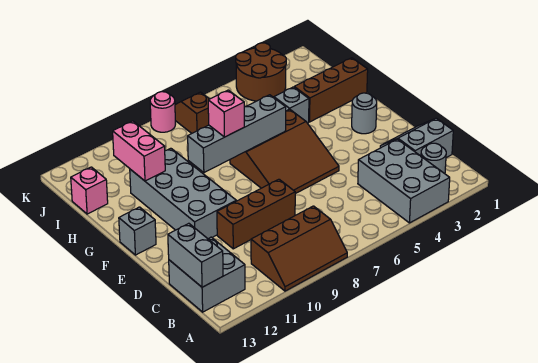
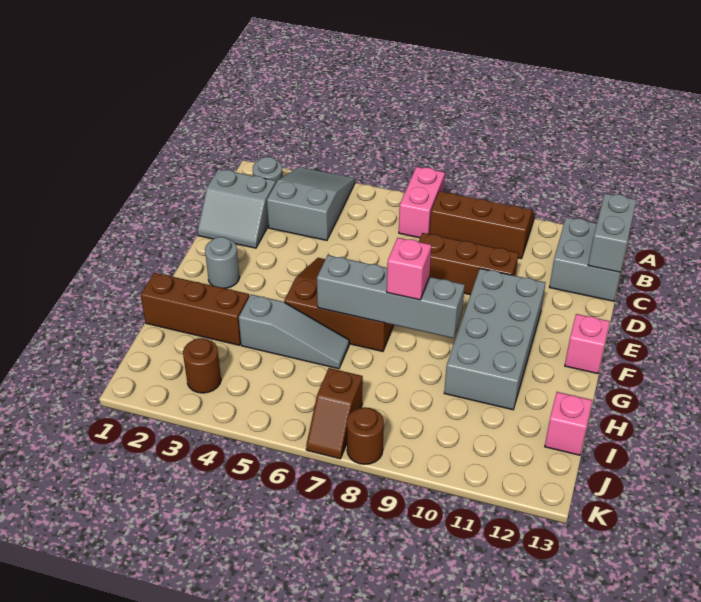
grey 2x3 brick [358,139,450,223] -> grey 2x3 slope [267,167,355,240]
grey 1x1 brick [119,207,156,255] -> pink 1x1 brick [565,314,610,374]
pink 1x2 brick [113,121,165,181] -> pink 1x2 brick moved to [399,167,445,238]
brown 2x2 round brick [236,43,286,101] -> brown 1x1 round brick [183,338,221,393]
pink 1x1 round brick [150,92,175,132] -> brown 1x1 round brick [347,407,384,464]

